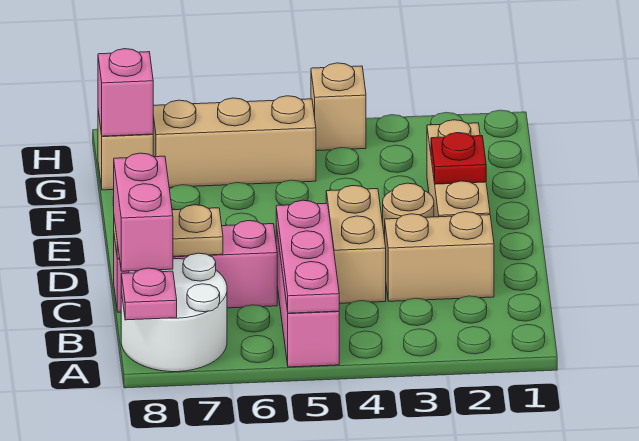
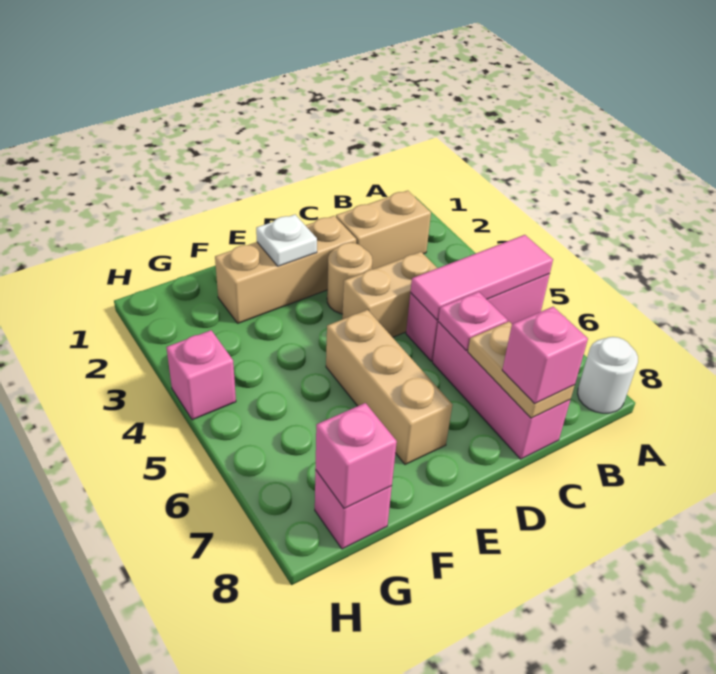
pink 1x3 plate [276,200,339,313] -> pink 1x3 tile [410,235,553,320]
white 2x2 round brick [121,253,227,372] -> white 1x1 round brick [578,337,638,413]
pink 1x1 plate [121,268,177,320] -> pink 1x1 plate moved to [438,292,508,350]
pink 1x2 brick [114,153,173,271] -> pink 1x1 brick [502,307,588,404]
tan 1x2 brick [385,212,494,301] -> tan 1x2 brick turned to [336,191,431,269]
red 1x1 plate [431,133,486,184] -> white 1x1 plate [256,215,317,266]
tan 1x3 brick [153,96,316,187] -> tan 1x3 brick moved to [326,310,452,465]
tan 1x1 brick [98,111,153,190] -> pink 1x1 brick [315,470,392,549]
tan 1x1 brick [311,63,366,151] -> pink 1x1 brick [166,330,236,420]

